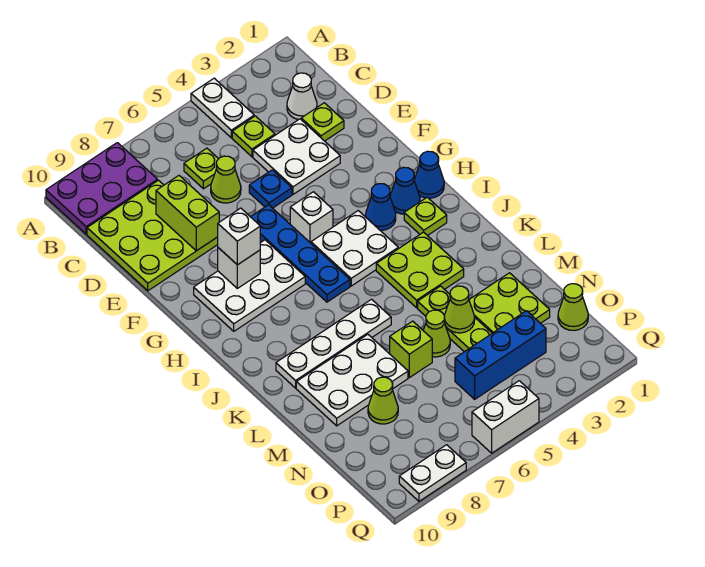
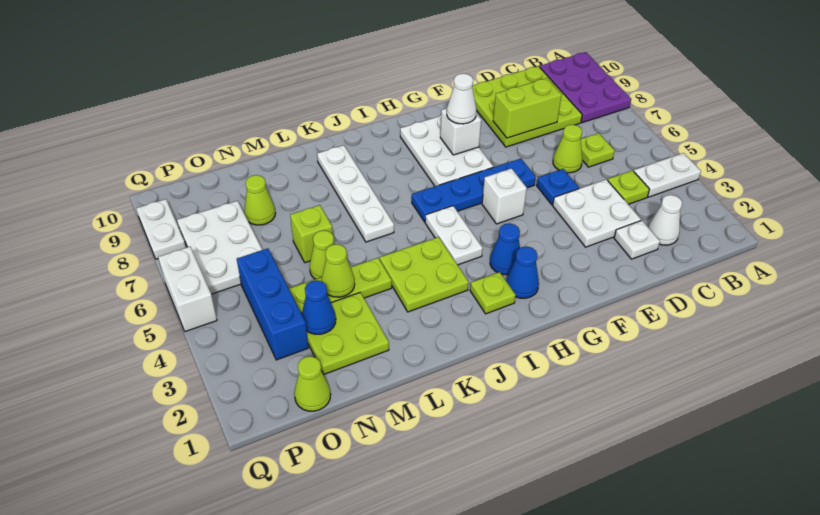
lime 1x1 plate [301,103,344,141] -> white 1x1 plate [614,221,660,259]
white 1x1 brick [218,208,260,265] -> white 1x1 cone [447,73,476,124]
blue 1x1 cone [414,151,444,198] -> blue 1x1 cone moved to [302,280,336,334]
white 2x2 plate [311,211,398,286] -> white 1x2 plate [425,206,483,265]
white 2x3 plate [296,334,408,426] -> white 2x3 plate moved to [177,201,262,294]

